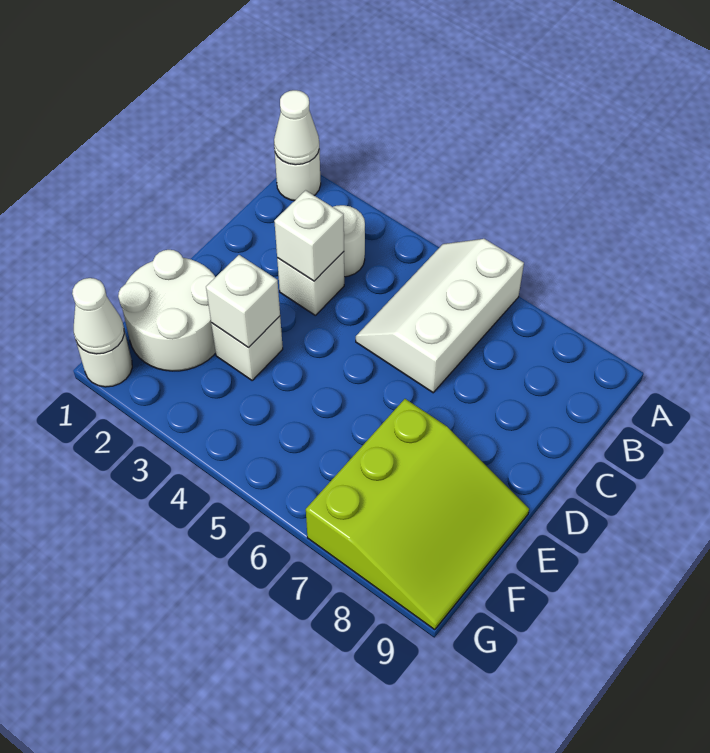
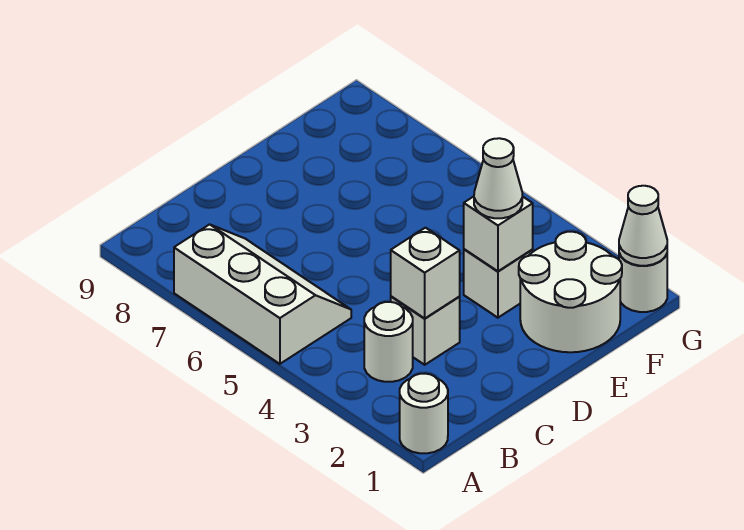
white 1x1 cone [274,90,319,165] -> white 1x1 cone moved to [474,138,522,218]
white 2x3 slope [356,239,524,393] -> white 2x3 slope turned to [174,224,351,364]
lime 3x3 slope [306,399,529,630] -> none

